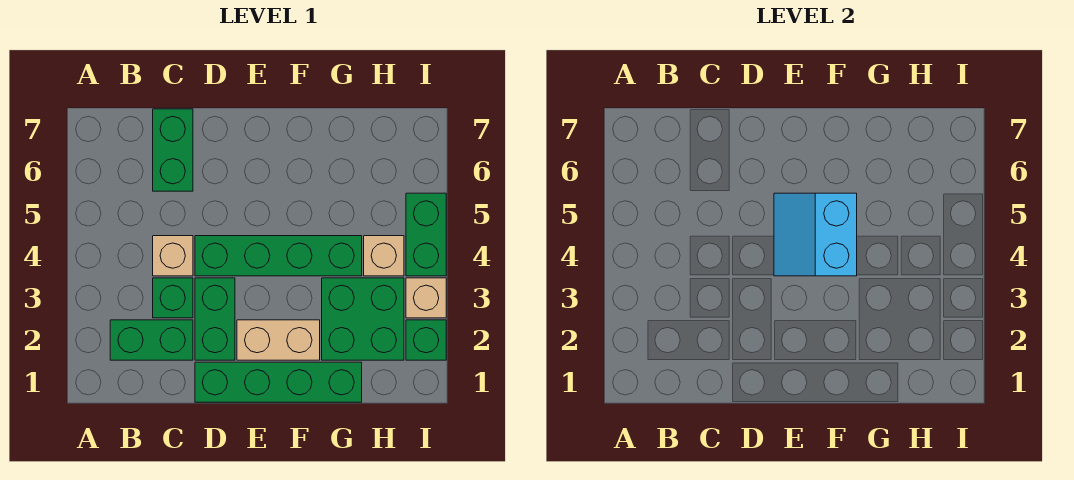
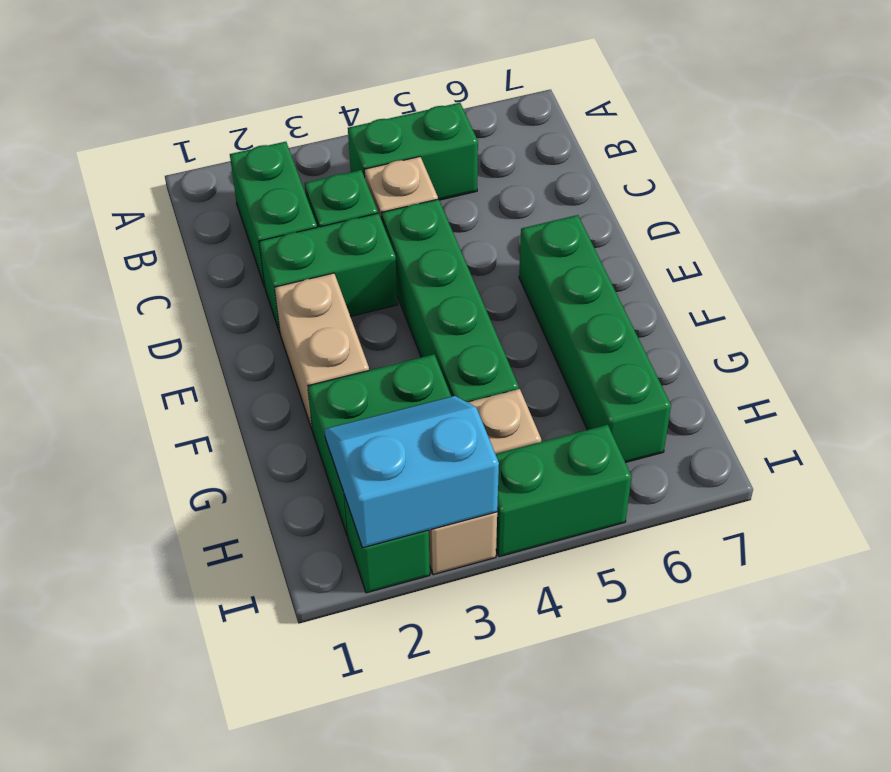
green 1x2 brick [153,109,193,191] -> green 1x2 brick moved to [348,103,478,200]
green 1x4 brick [195,362,362,402] -> green 1x4 brick moved to [519,215,671,463]
cyan 2x2 slope [774,193,857,276] -> cyan 2x2 slope moved to [325,396,499,548]

